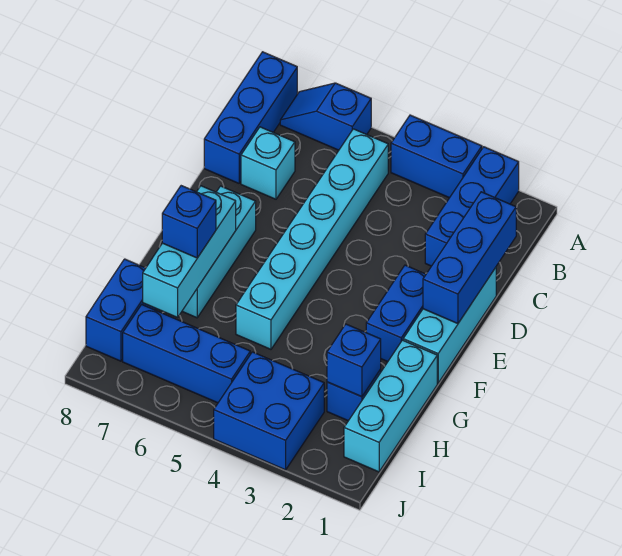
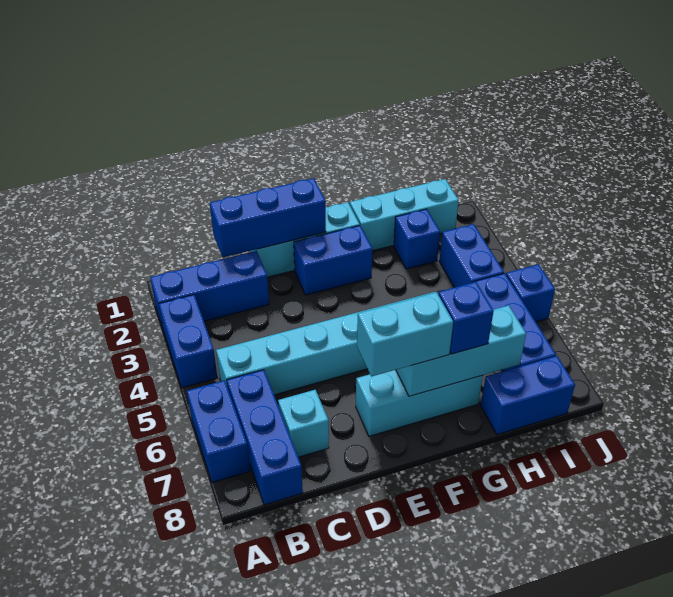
blue 1x2 slope [280,83,371,150] -> blue 1x2 brick [187,380,250,482]
blue 1x3 brick [204,52,297,183] -> blue 1x3 brick turned to [227,370,303,505]
none -> cyan 1x2 brick [357,292,453,377]
blue 1x1 brick [327,324,381,397] -> blue 1x1 brick moved to [506,264,555,322]
blue 2x2 brick [214,352,324,470] -> blue 1x2 brick [439,224,504,288]

